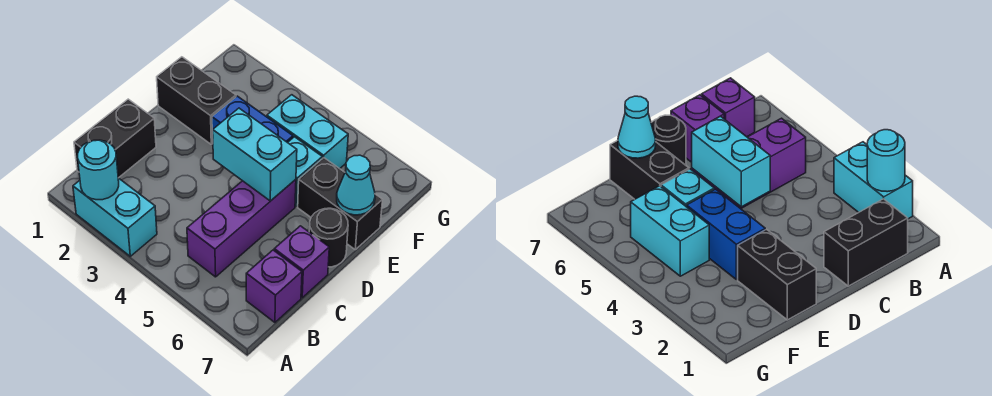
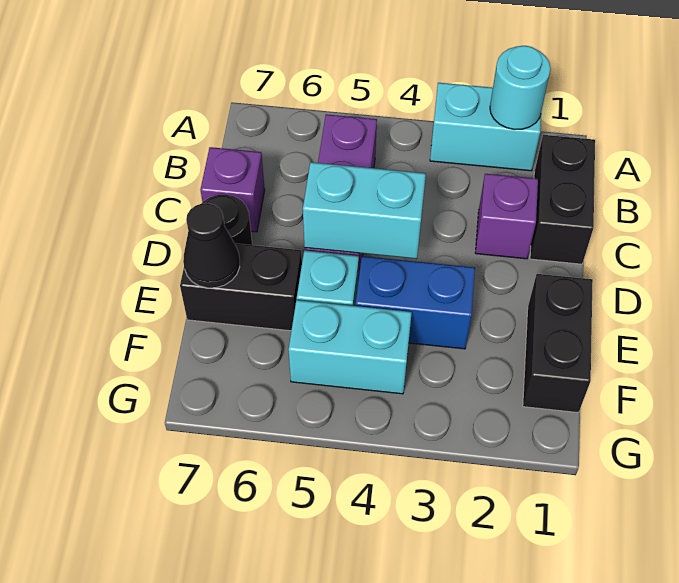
purple 1x1 brick [246,250,302,322] -> purple 1x1 brick moved to [475,174,538,259]
black 1x2 brick [157,57,236,144] -> black 1x2 brick turned to [523,274,593,413]
cyan 1x1 cone [337,155,375,215] -> black 1x1 cone [183,203,240,288]

